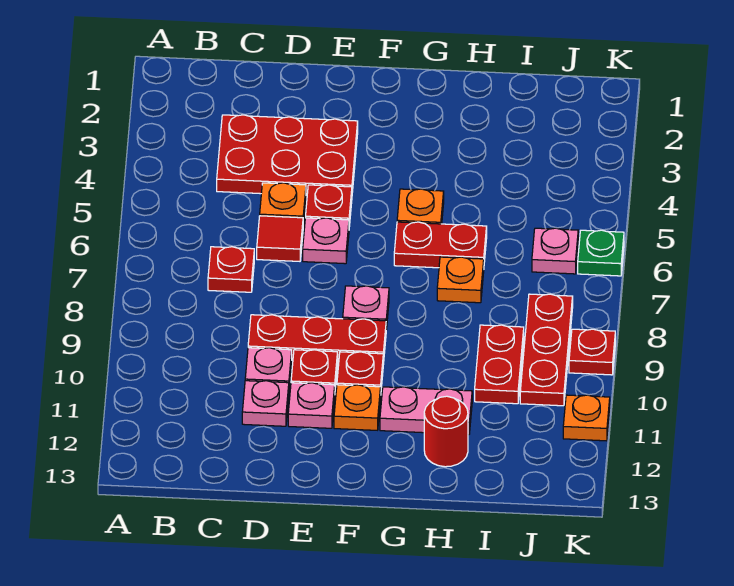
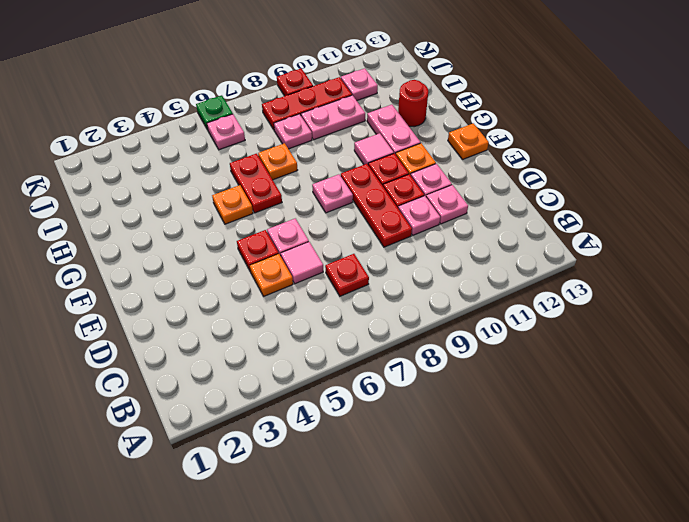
red 2x3 plate [217,115,358,196] -> none
red 1x1 tile [257,216,303,261] -> pink 1x1 tile [281,242,323,284]
none -> pink 1x1 tile [354,133,394,165]
none -> pink 1x1 plate [274,114,312,149]
red 1x2 plate [475,325,524,404] -> pink 1x2 plate [301,95,365,140]
none -> pink 1x1 plate [341,68,378,101]
orange 1x1 plate [563,395,610,441] -> orange 1x1 plate moved to [448,123,489,159]

